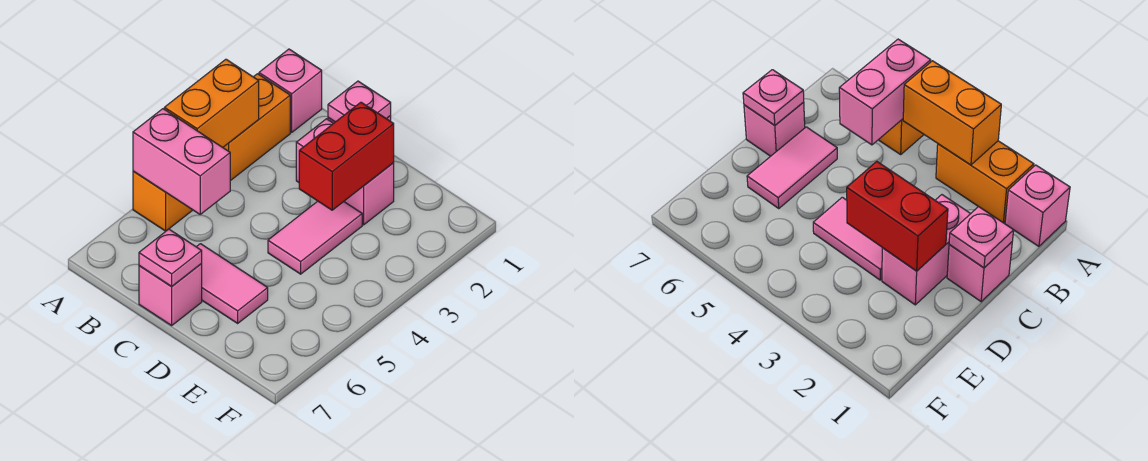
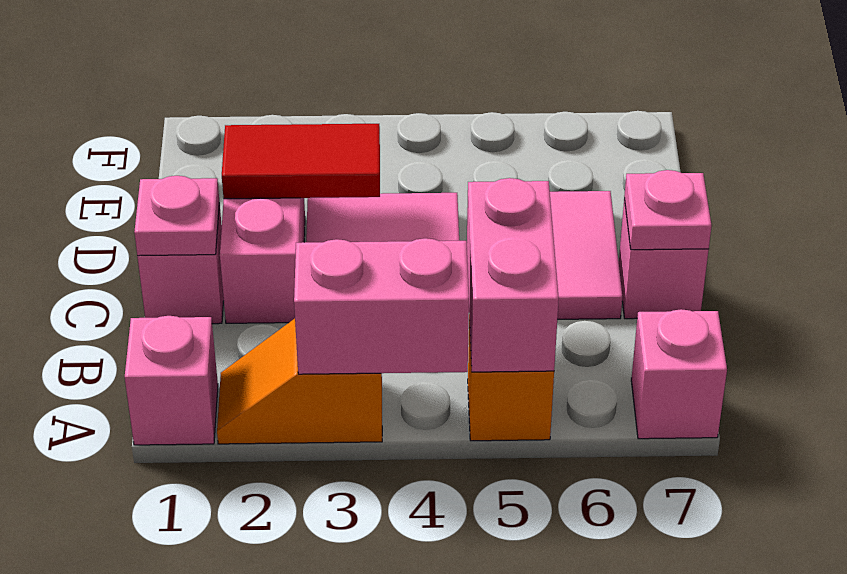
orange 1x2 brick [223,74,290,181] -> orange 1x2 slope [217,319,382,444]
orange 1x2 brick [164,59,259,147] -> pink 1x2 brick [294,238,469,374]
none -> pink 1x1 brick [631,309,727,439]
red 1x2 brick [299,102,394,210] -> red 1x2 tile [222,124,380,199]

